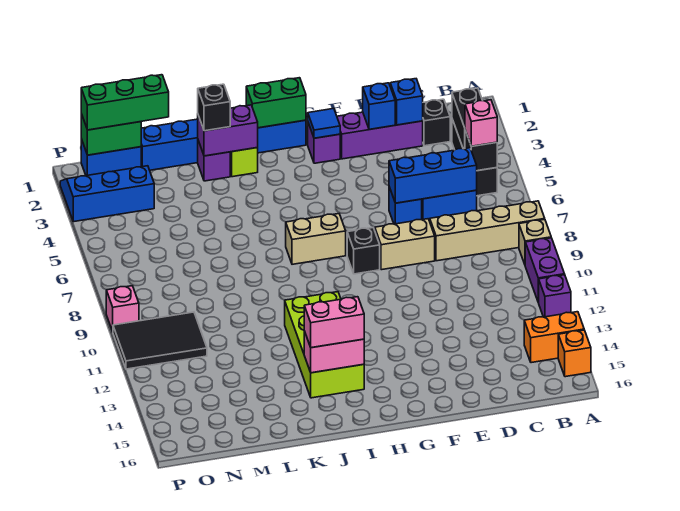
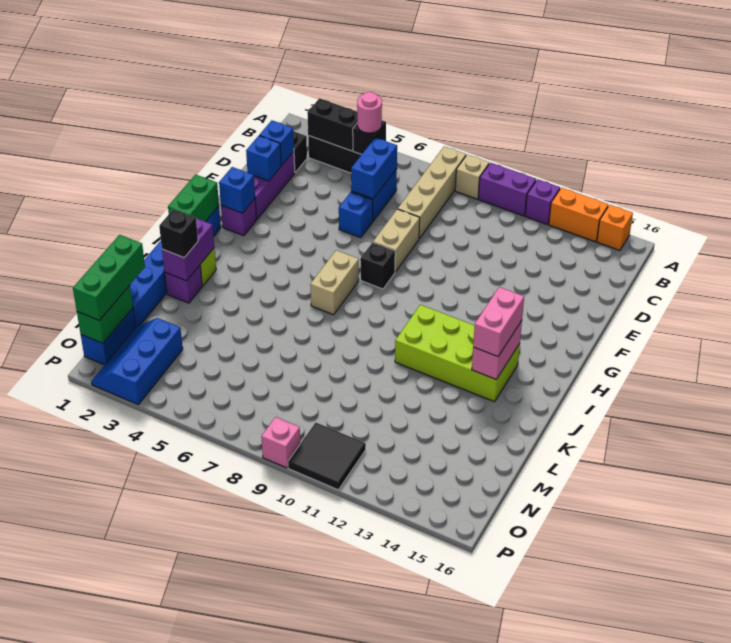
orange 1x2 brick [524,312,584,363] -> orange 1x2 brick turned to [549,188,608,242]
pink 1x1 brick [465,100,497,146] -> pink 1x1 round brick [357,92,382,133]
blue 1x3 brick [389,148,477,203] -> blue 1x2 brick [351,138,397,199]
blue 1x1 tile [308,109,340,138] -> blue 1x1 brick [219,167,255,213]
black 2x3 tile [113,312,207,369] -> black 2x2 tile [288,423,366,490]

